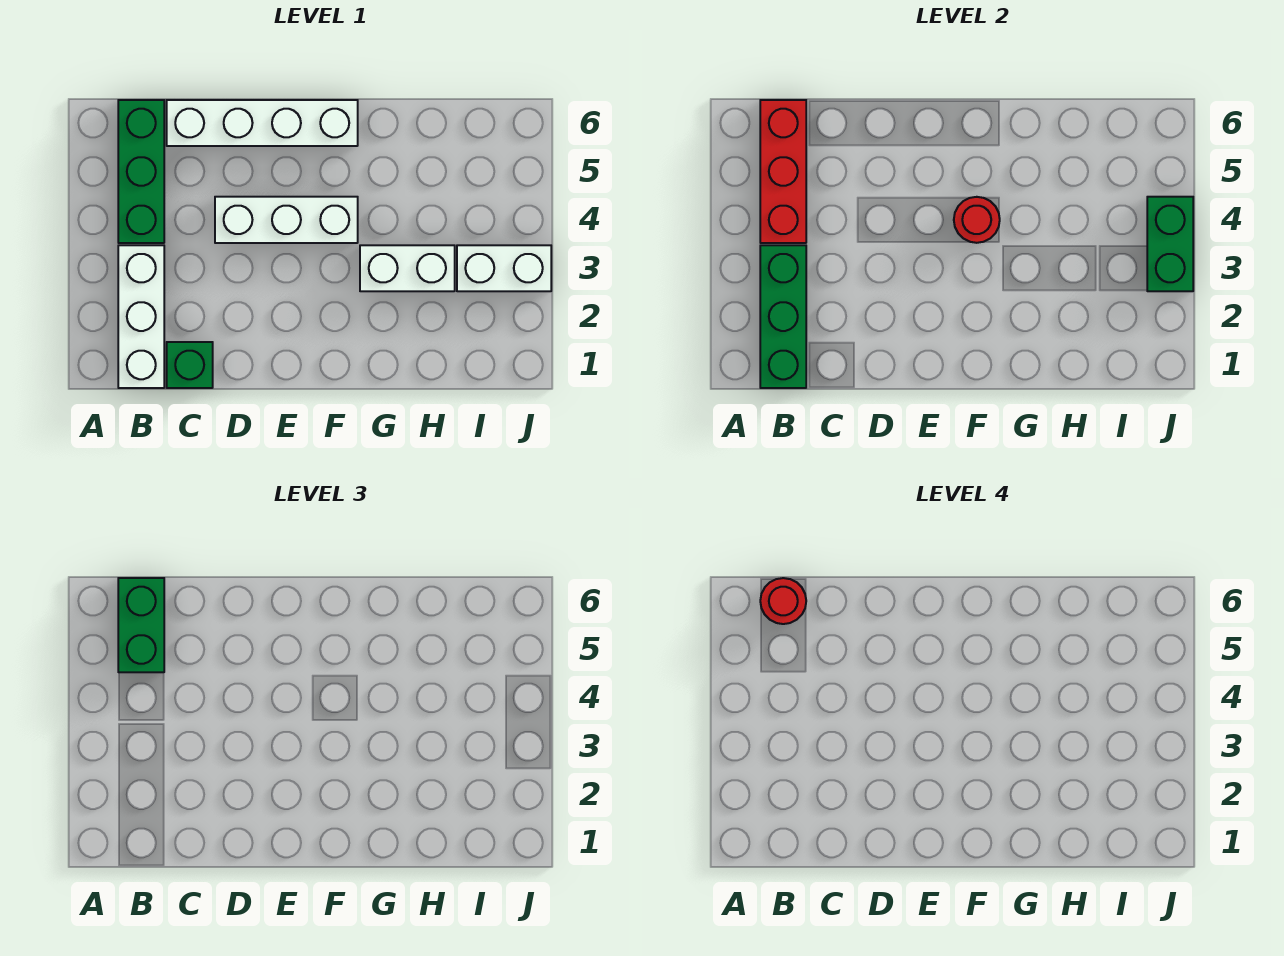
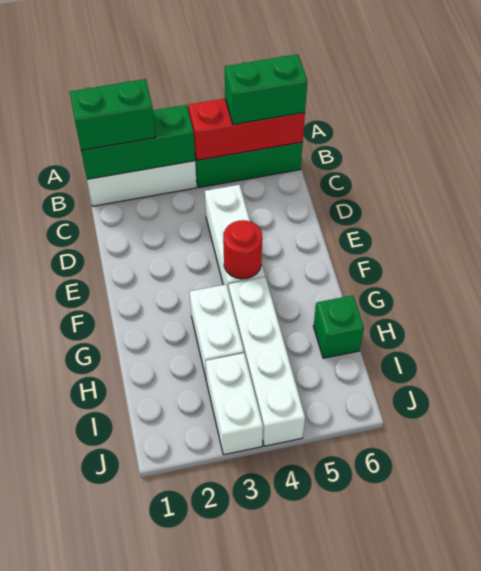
red 1x1 round brick [760,578,806,624] -> none
green 1x1 brick [167,342,213,388] -> green 1x1 brick moved to [313,295,364,358]
white 1x4 brick [167,100,358,146] -> white 1x4 brick moved to [229,277,305,446]
green 1x2 brick [1147,197,1193,291] -> green 1x2 brick moved to [70,79,156,150]

